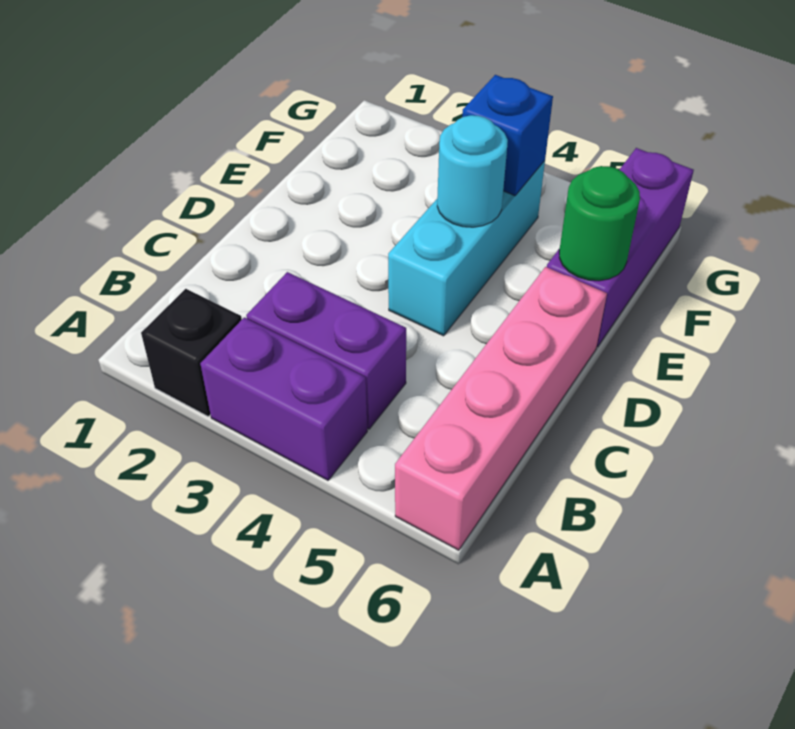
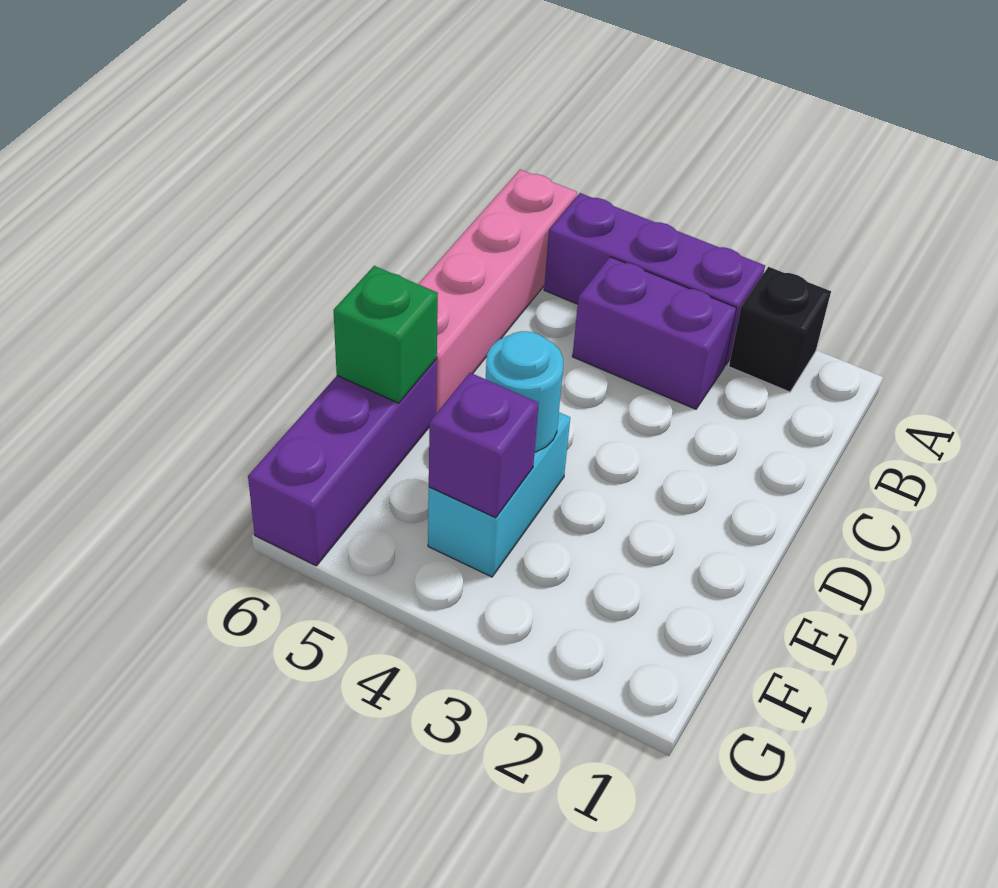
purple 1x2 brick [200,317,367,480] -> purple 1x3 brick [544,193,765,365]
cyan 1x3 brick [388,161,545,336] -> cyan 1x2 brick [428,412,570,577]
green 1x1 round brick [559,166,640,281] -> green 1x1 brick [334,266,438,403]
blue 1x1 brick [462,75,553,196] -> purple 1x1 brick [429,373,539,518]

